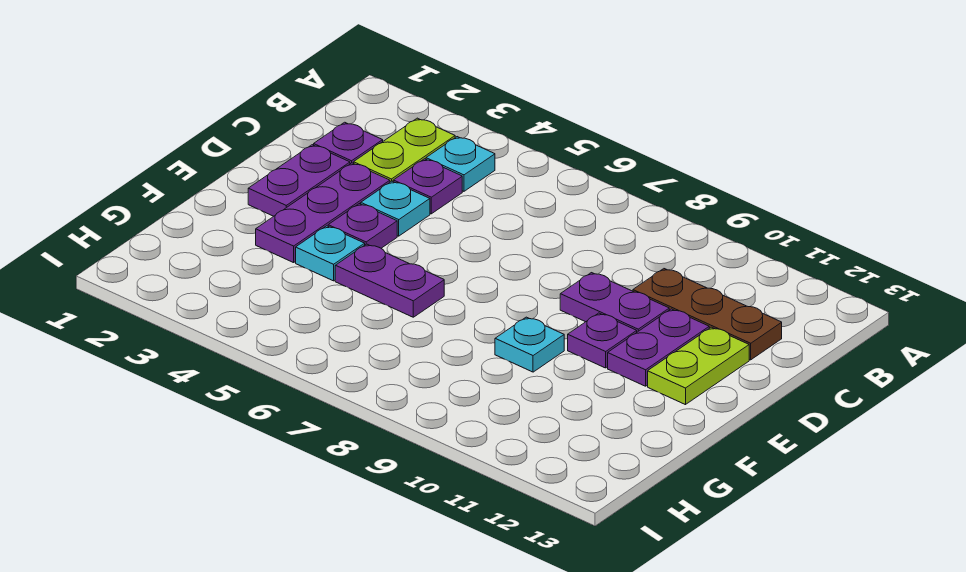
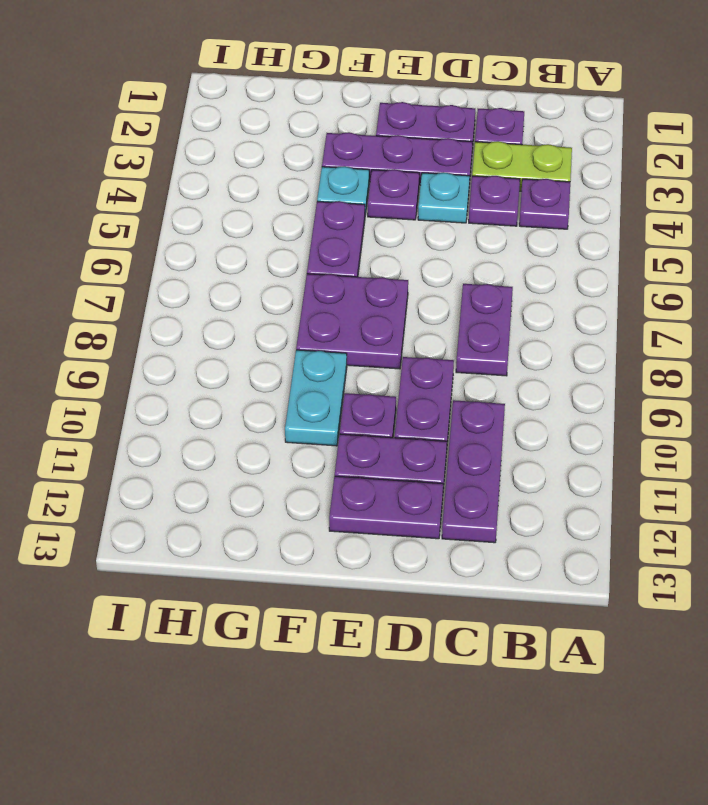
cyan 1x1 plate [426,137,495,191] -> purple 1x1 plate [519,179,570,229]
none -> purple 1x2 plate [456,284,513,376]
brown 1x3 plate [633,269,782,360] -> purple 1x3 plate [442,400,505,543]
lime 1x2 plate [648,327,749,405] -> purple 1x2 plate [329,476,443,539]
none -> purple 2x2 plate [296,274,408,369]
cyan 1x1 plate [495,317,564,372] -> cyan 1x2 plate [285,350,347,446]

